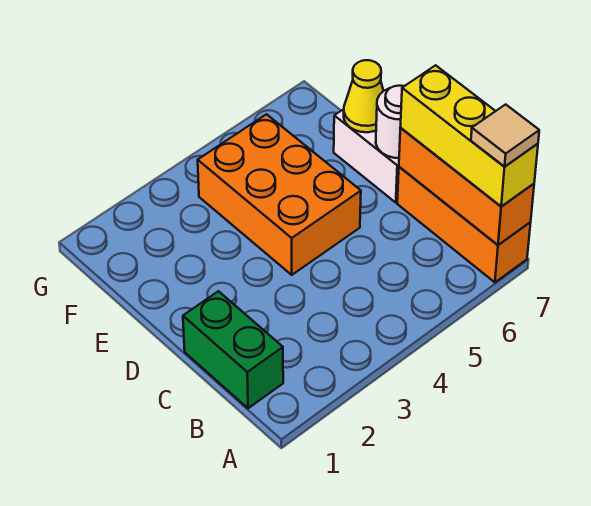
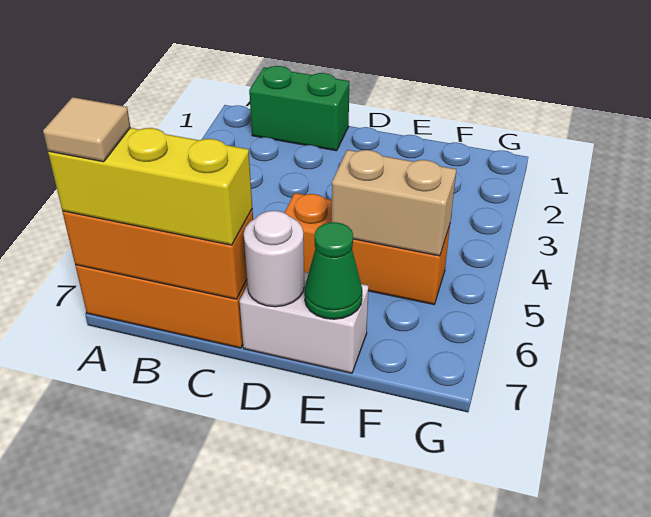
orange 2x3 brick [198,114,361,275] -> orange 1x3 brick [284,193,450,304]
none -> tan 1x2 brick [332,150,456,256]
yellow 1x1 cone [344,60,383,132] -> green 1x1 cone [304,222,362,319]

